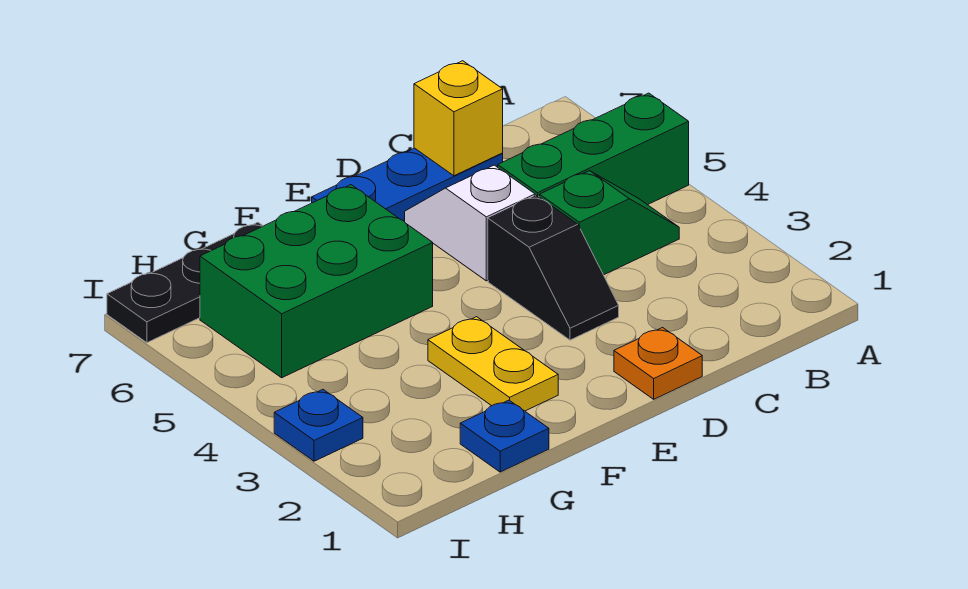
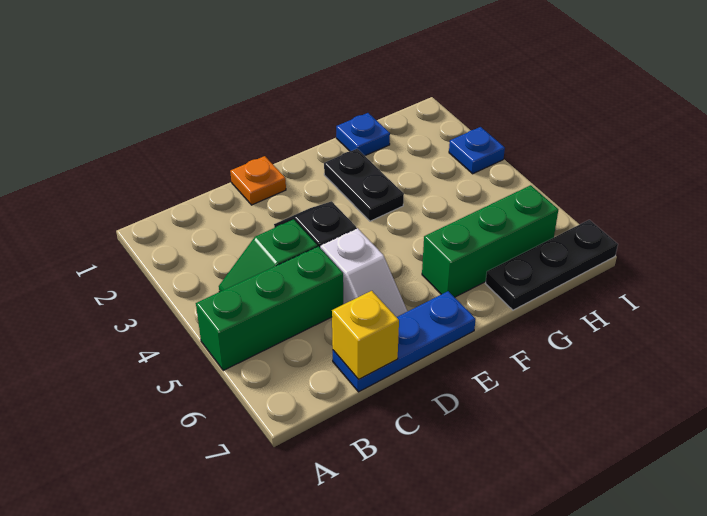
yellow 1x2 plate [428,317,558,411] -> black 1x2 plate [324,149,404,221]
green 2x3 brick [200,185,433,378] -> green 1x3 brick [422,185,558,297]

